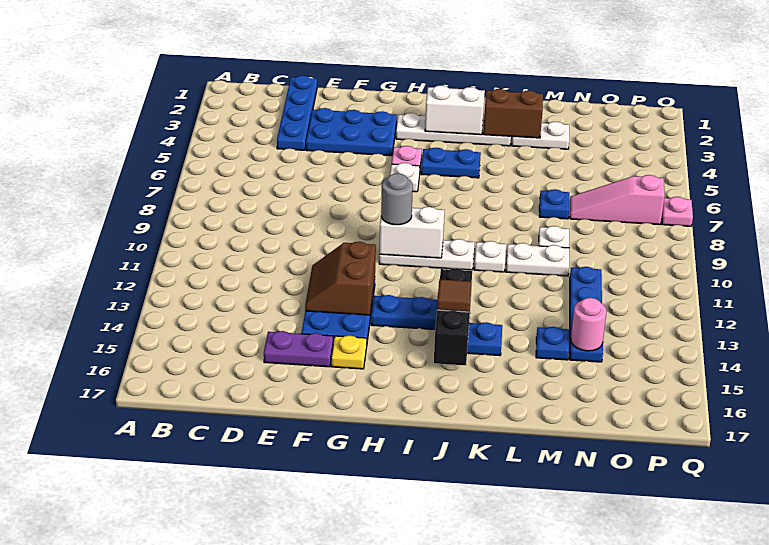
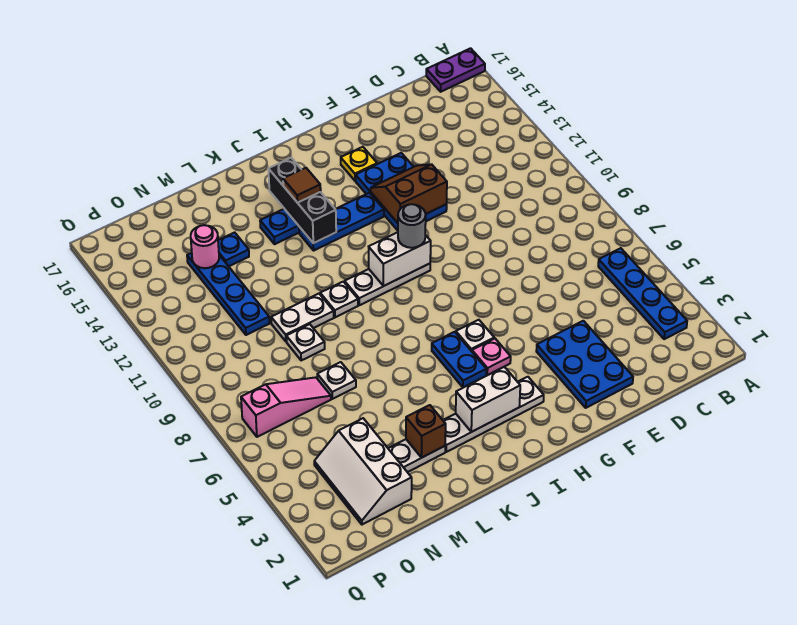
blue 1x4 plate [277,76,317,150] -> blue 1x4 plate moved to [598,248,687,339]
blue 2x3 plate [306,108,397,156] -> blue 2x3 plate turned to [536,321,633,408]
purple 1x2 plate [264,331,333,367] -> purple 1x2 plate moved to [426,48,485,92]
brown 2x2 slope [305,242,376,315] -> brown 2x2 slope turned to [371,164,447,223]
blue 1x2 plate [421,148,481,178] -> blue 1x2 plate turned to [432,332,486,387]
brown 1x2 brick [483,89,543,138] -> brown 1x1 brick [406,405,446,458]
blue 1x1 plate [539,189,569,219] -> white 1x1 plate [317,362,356,399]
none -> white 2x3 slope [314,418,412,525]
pink 1x1 plate [662,197,693,226] -> none

